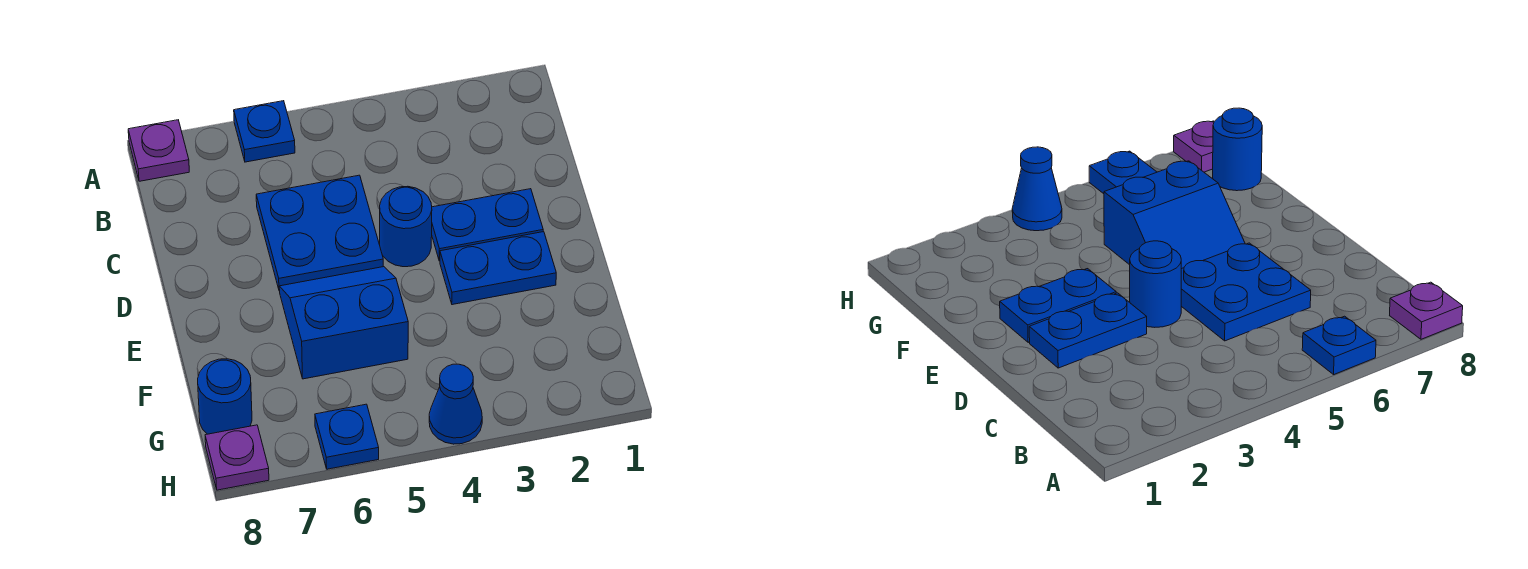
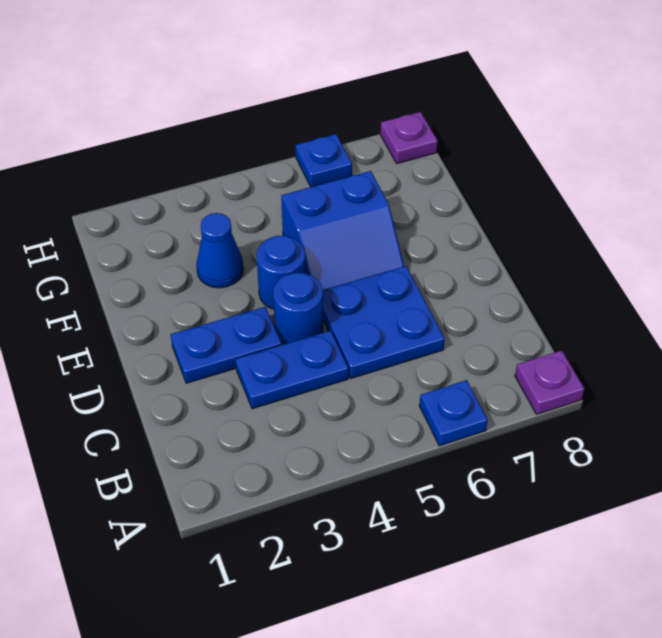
blue 1x2 plate [440,232,556,305] -> blue 1x2 plate moved to [235,331,348,409]
blue 1x1 round brick [198,359,252,434] -> blue 1x1 round brick moved to [257,236,306,309]
blue 1x1 cone [429,364,482,444] -> blue 1x1 cone moved to [196,213,244,288]

